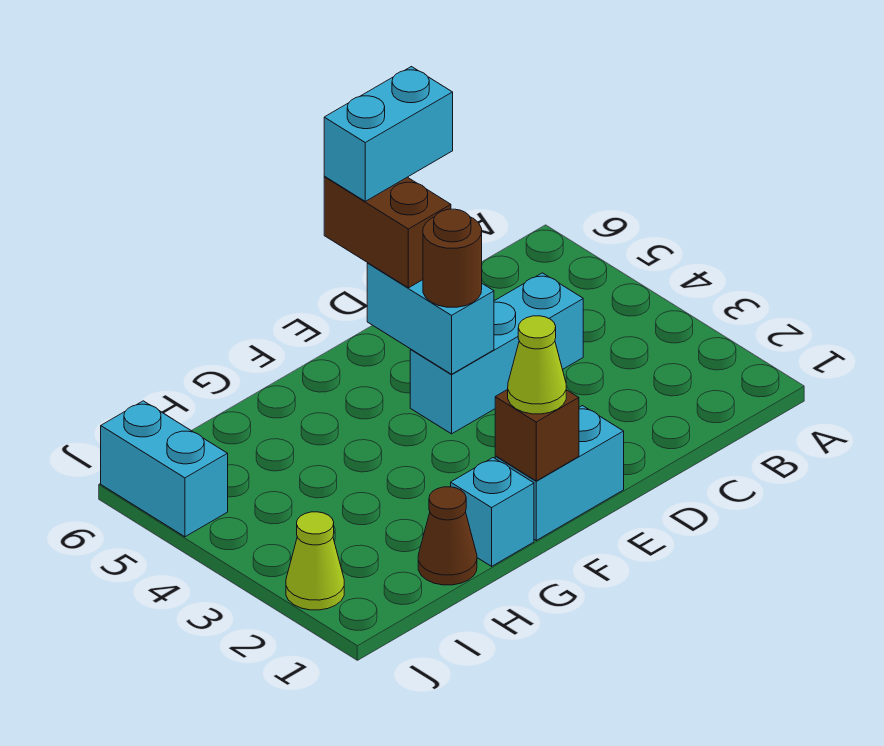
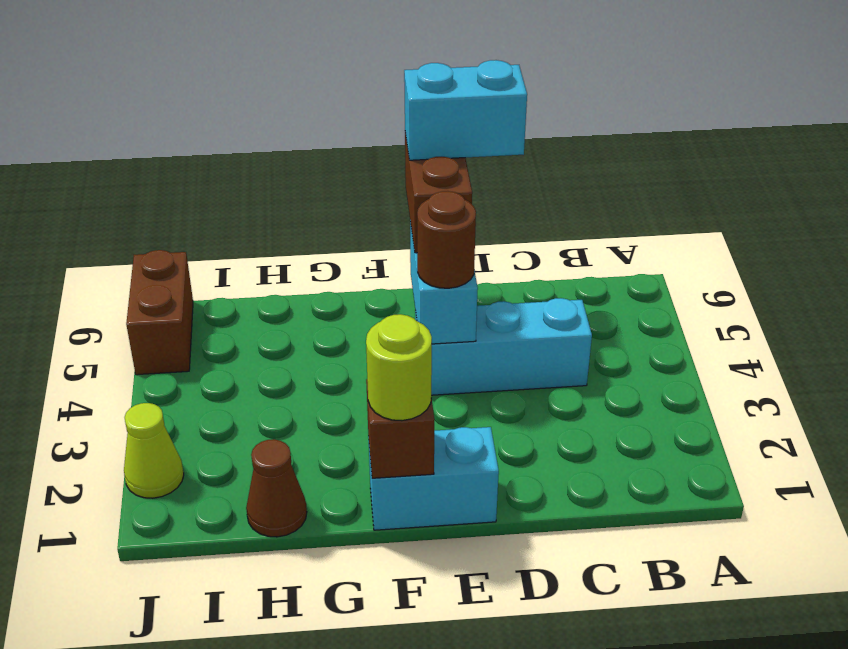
lime 1x1 cone [508,316,566,414] -> lime 1x1 round brick [366,314,432,421]
cyan 1x1 brick [451,458,534,566] -> none
cyan 1x2 brick [101,401,228,537] -> brown 1x2 brick [126,250,193,375]

